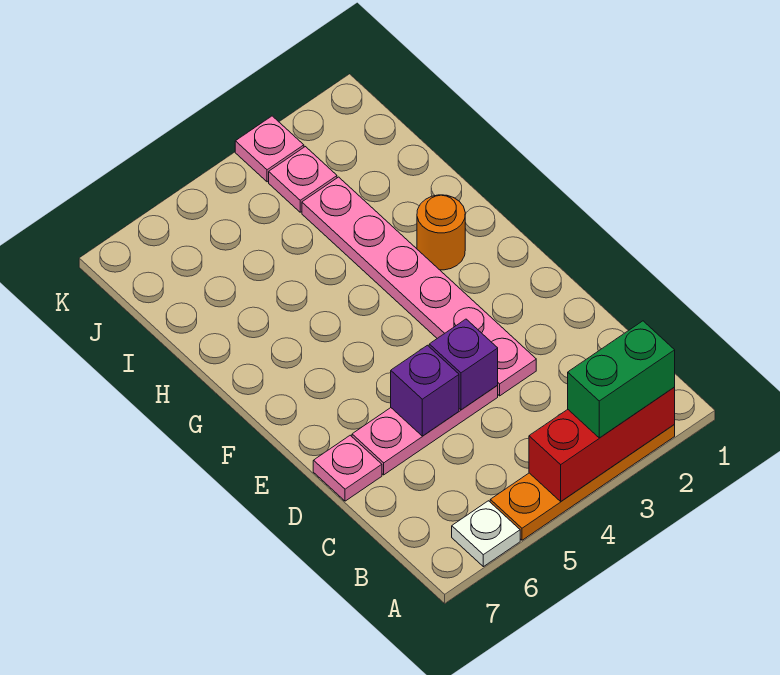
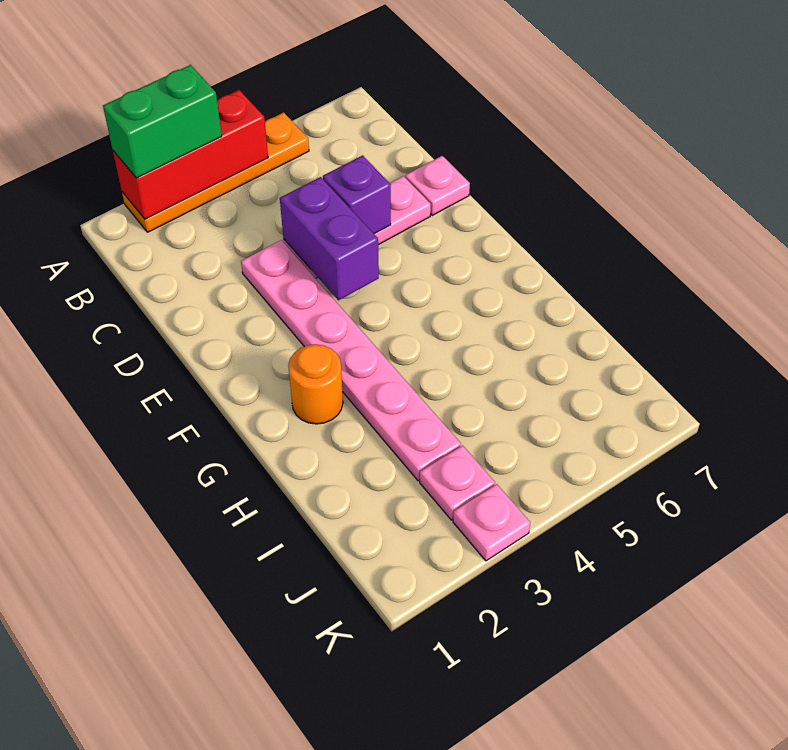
white 1x1 plate [452,501,520,567] -> none
purple 1x1 brick [429,319,498,410] -> purple 1x2 brick [280,177,379,300]

